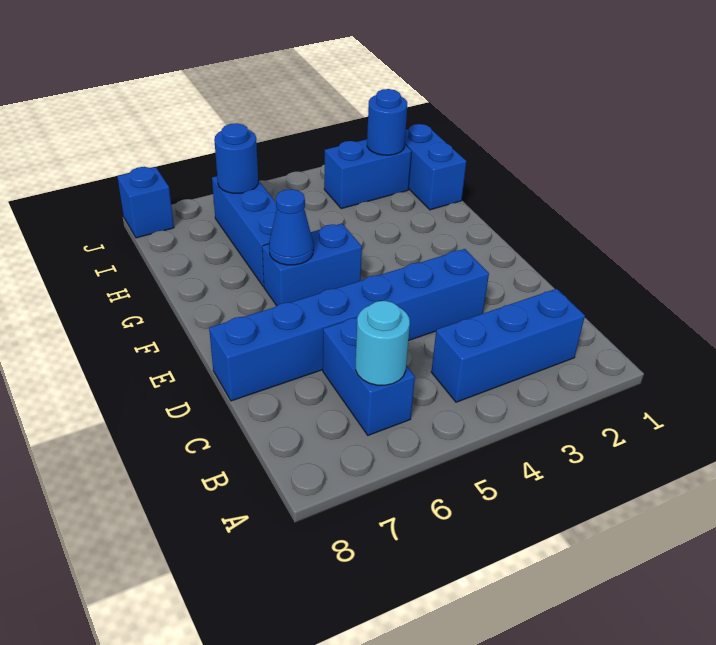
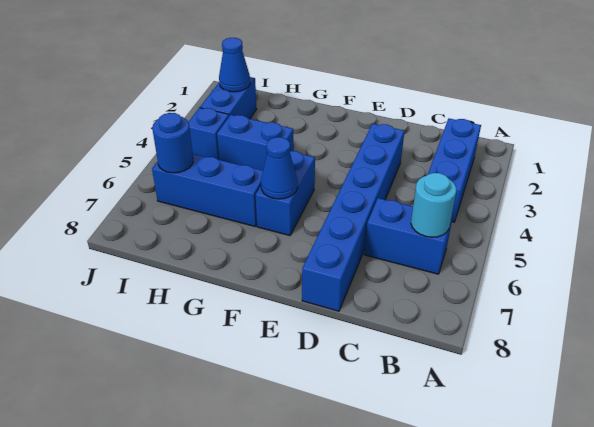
blue 1x2 brick [405,124,466,210] -> blue 1x2 brick moved to [217,115,293,170]
blue 1x1 round brick [367,89,407,155] -> blue 1x1 cone [219,38,250,92]
blue 1x1 brick [117,167,174,238] -> blue 1x1 brick moved to [189,108,229,160]

